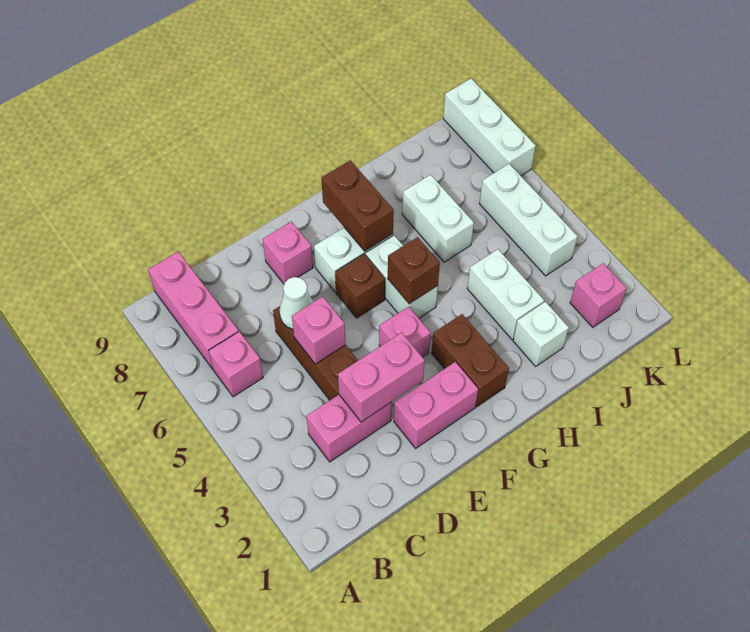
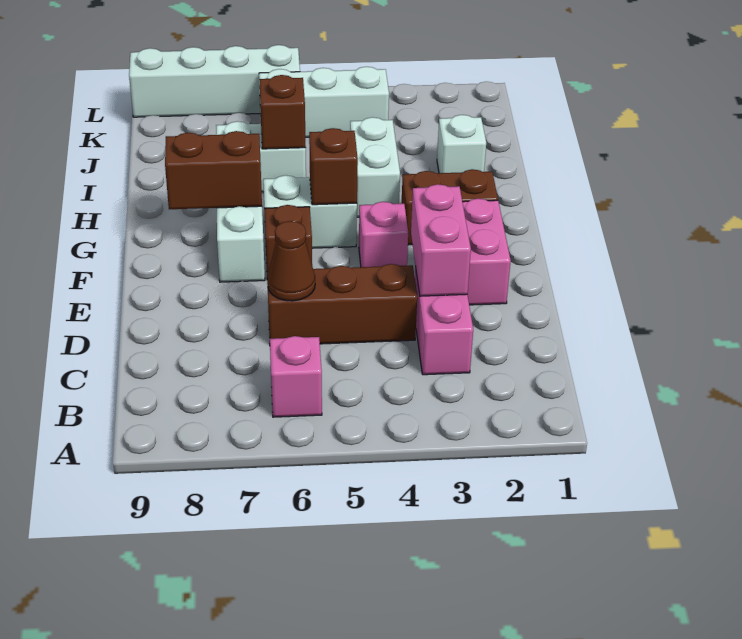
pink 1x3 brick [148,252,239,369] -> none
pink 1x1 brick [292,297,346,364] -> none
white 1x1 cone [279,277,313,329] -> brown 1x1 cone [267,221,315,301]
pink 1x1 brick [262,222,313,284] -> none
white 1x2 brick [467,249,544,340] -> white 1x2 brick turned to [350,117,400,217]
none -> brown 1x1 brick [259,75,306,149]
pink 1x1 brick [570,263,627,327] -> none
white 1x3 brick [443,79,536,176] -> white 1x4 brick [129,45,300,117]

